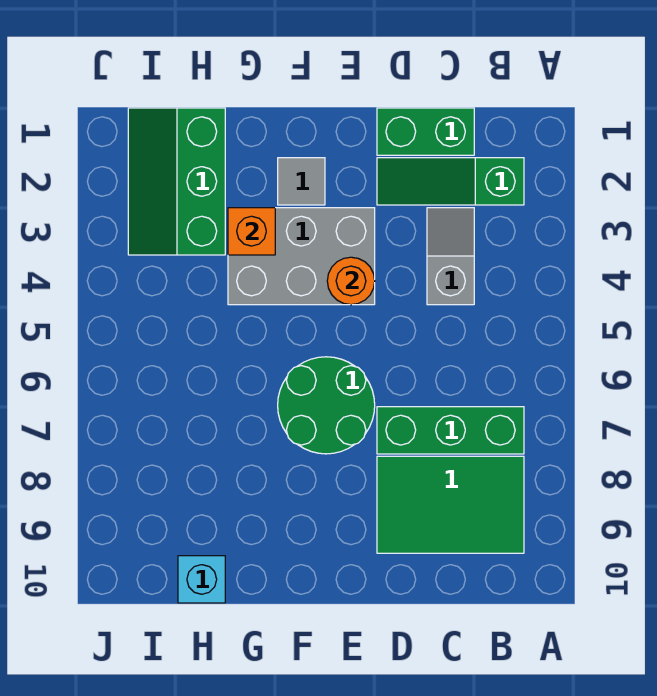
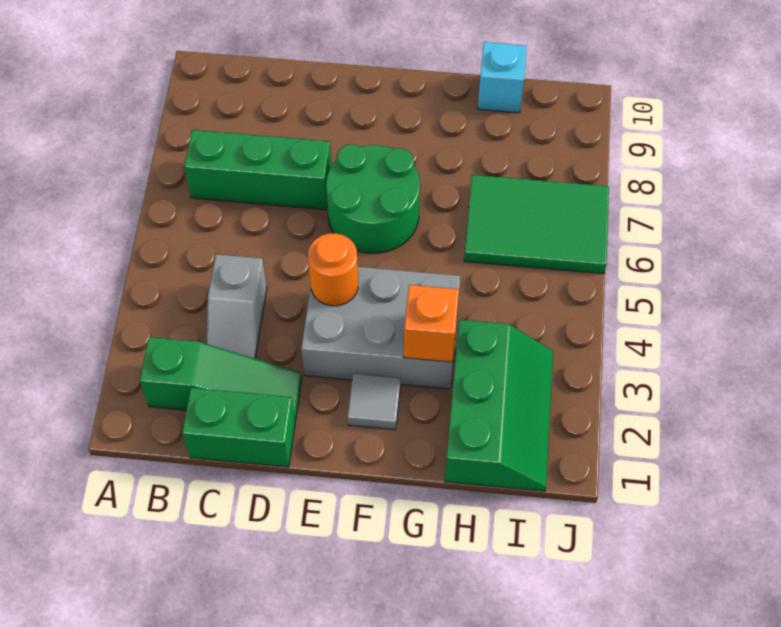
green 2x3 tile [377,456,524,553] -> green 2x3 tile moved to [464,175,609,274]

